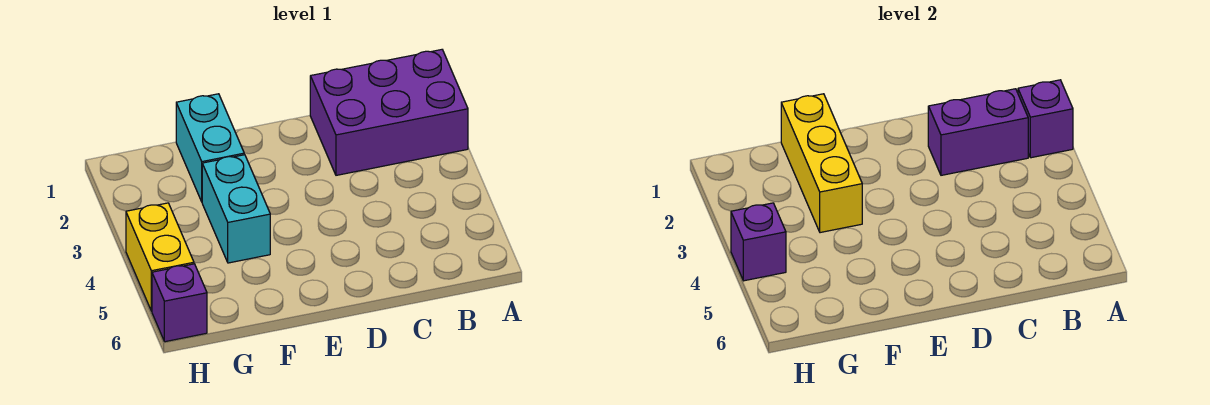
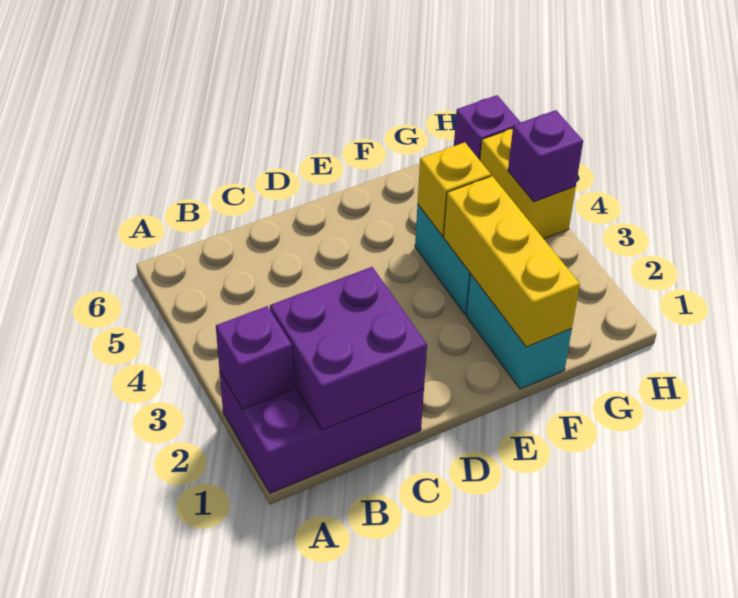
purple 1x2 brick [928,89,1028,175] -> purple 2x2 brick [270,267,427,430]
none -> yellow 1x1 brick [418,142,491,236]

